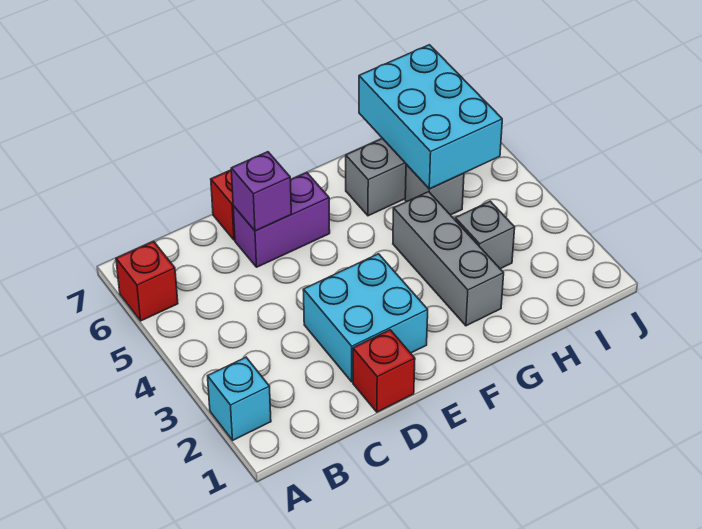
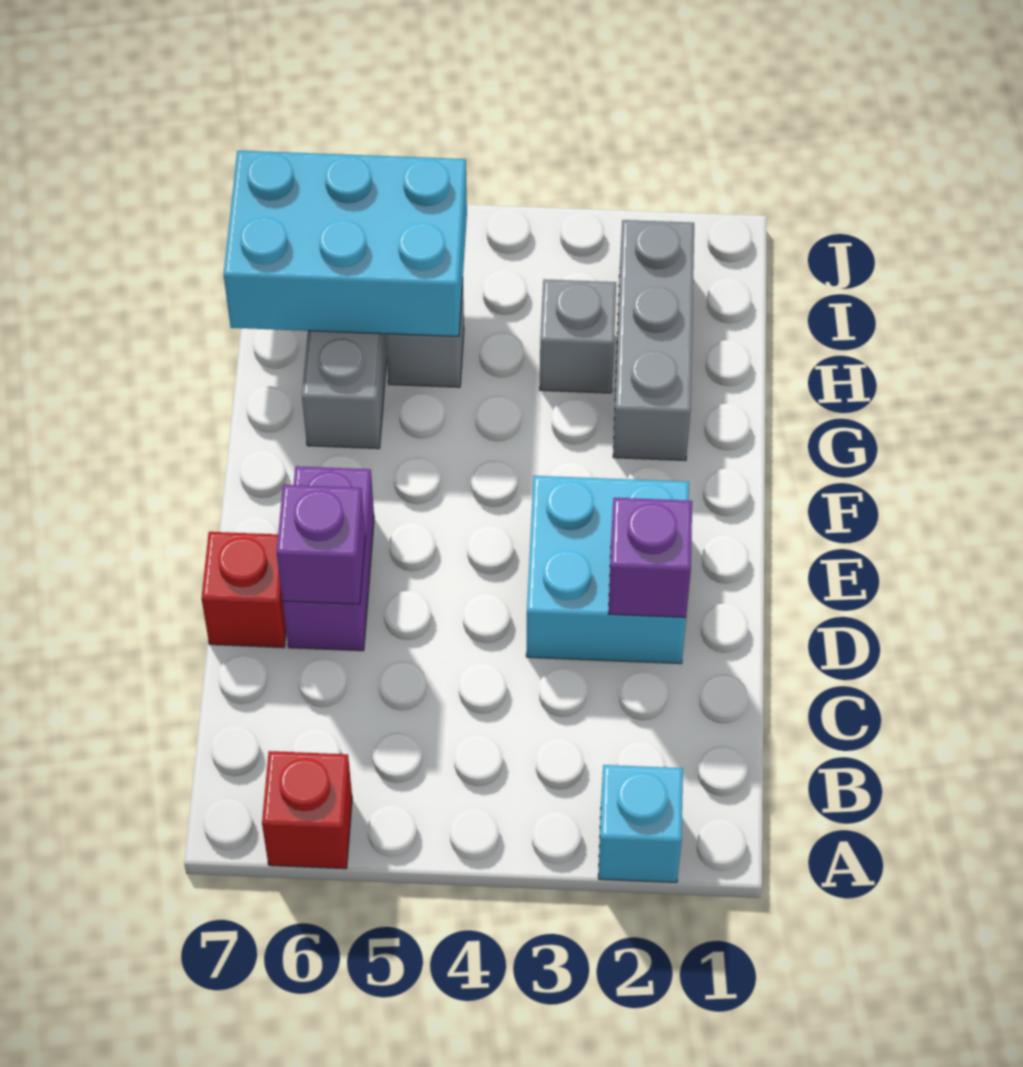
red 1x1 brick [353,330,415,412] -> none
none -> purple 1x1 brick [608,498,692,617]
grey 1x3 brick [393,192,504,326] -> grey 1x3 brick turned to [613,220,694,461]

